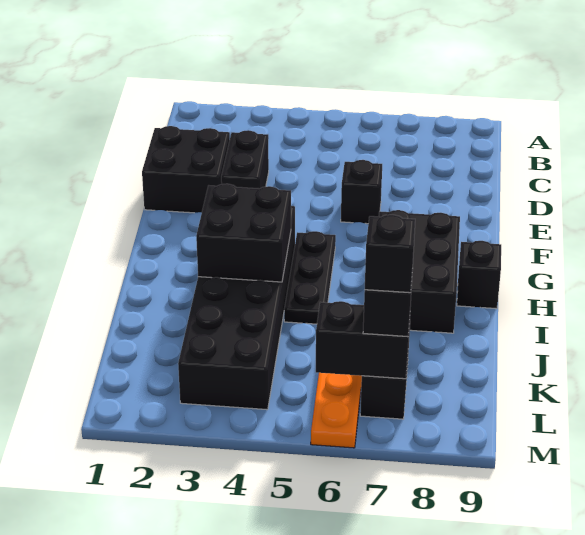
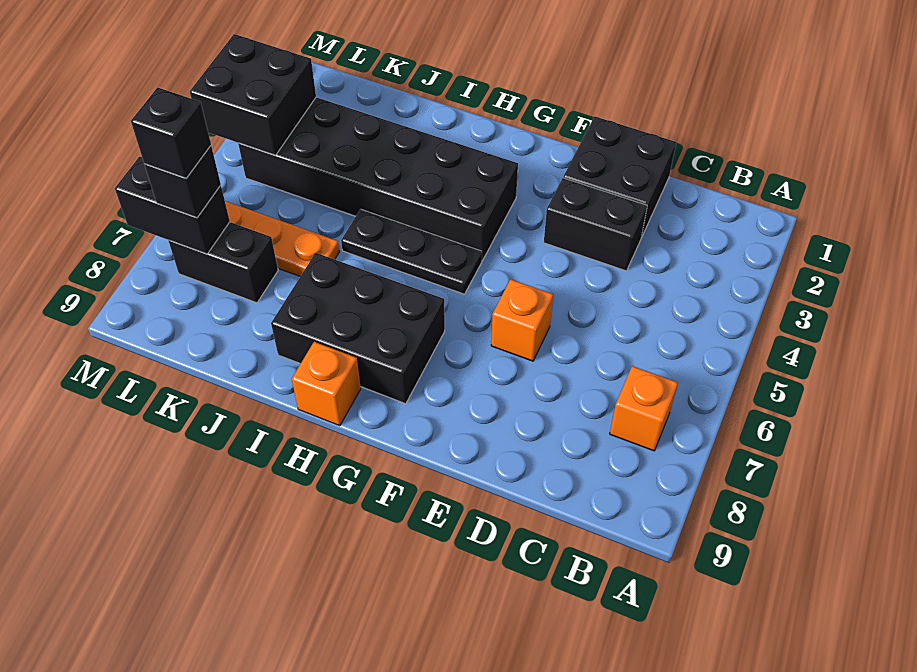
none -> orange 1x1 brick [610,366,678,451]
black 1x1 brick [341,160,382,224] -> orange 1x1 brick [491,279,553,361]
black 2x2 brick [196,184,291,282] -> black 2x2 brick moved to [190,34,316,155]
black 1x1 brick [457,241,501,309] -> orange 1x1 brick [292,342,361,426]
black 1x2 brick [316,301,410,379] -> black 1x2 brick turned to [115,157,230,254]

